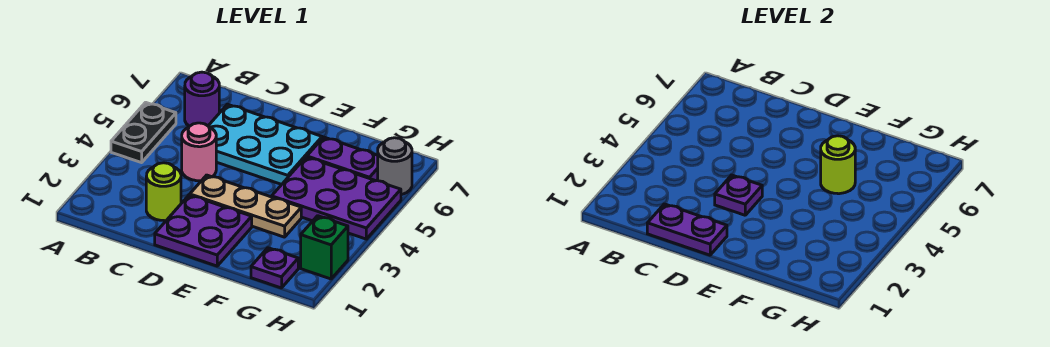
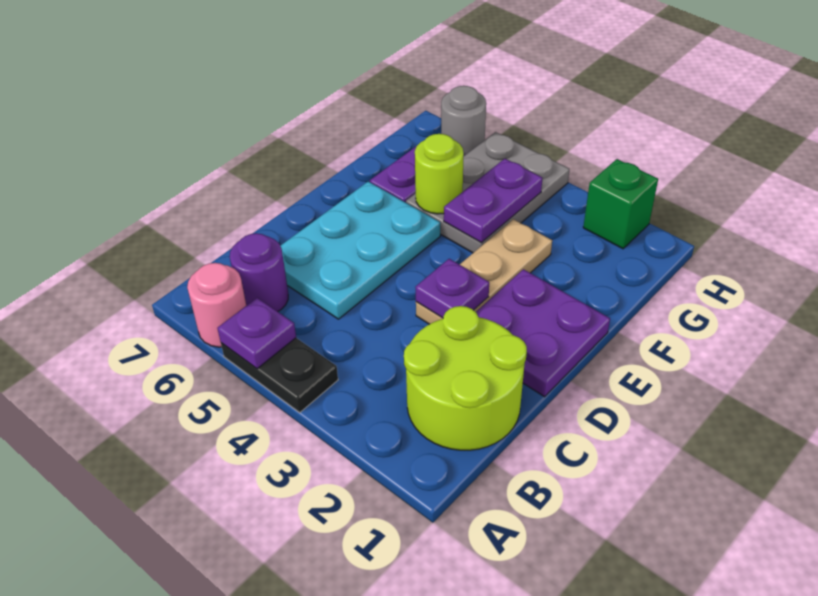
purple 1x2 plate [647,204,727,255] -> purple 1x2 plate moved to [444,159,542,243]
lime 1x1 round brick [146,163,181,221] -> lime 2x2 round brick [404,306,527,450]
pink 1x1 round brick [182,123,216,181] -> pink 1x1 round brick moved to [187,263,246,347]
purple 2x3 plate [272,157,401,239] -> grey 2x3 plate [406,132,569,253]
purple 1x1 plate [251,248,298,288] -> purple 1x1 plate moved to [217,298,296,369]

